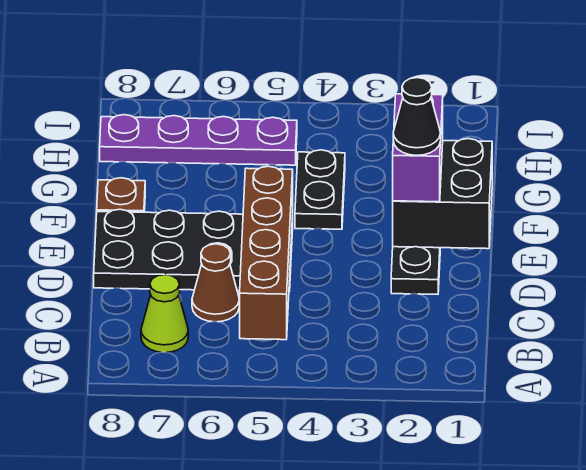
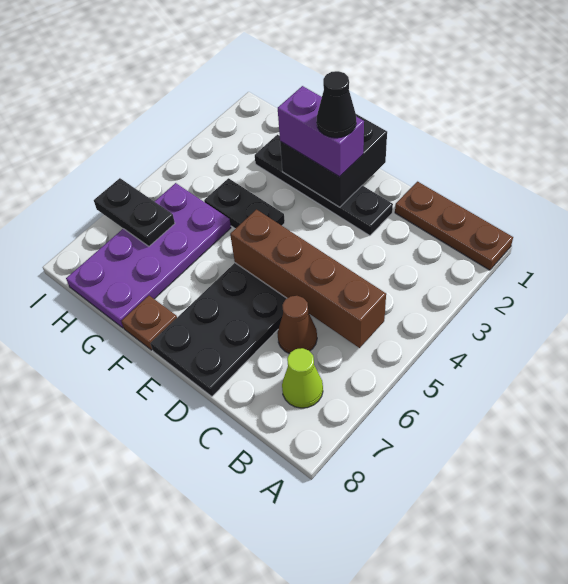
none -> brown 1x3 plate [395,182,513,270]
purple 1x4 plate [100,115,297,165] -> purple 2x4 plate [66,183,231,328]
none -> black 1x2 plate [94,178,175,246]

